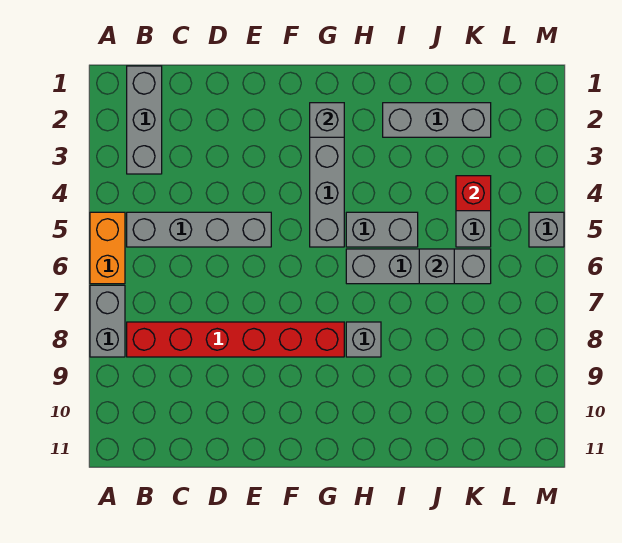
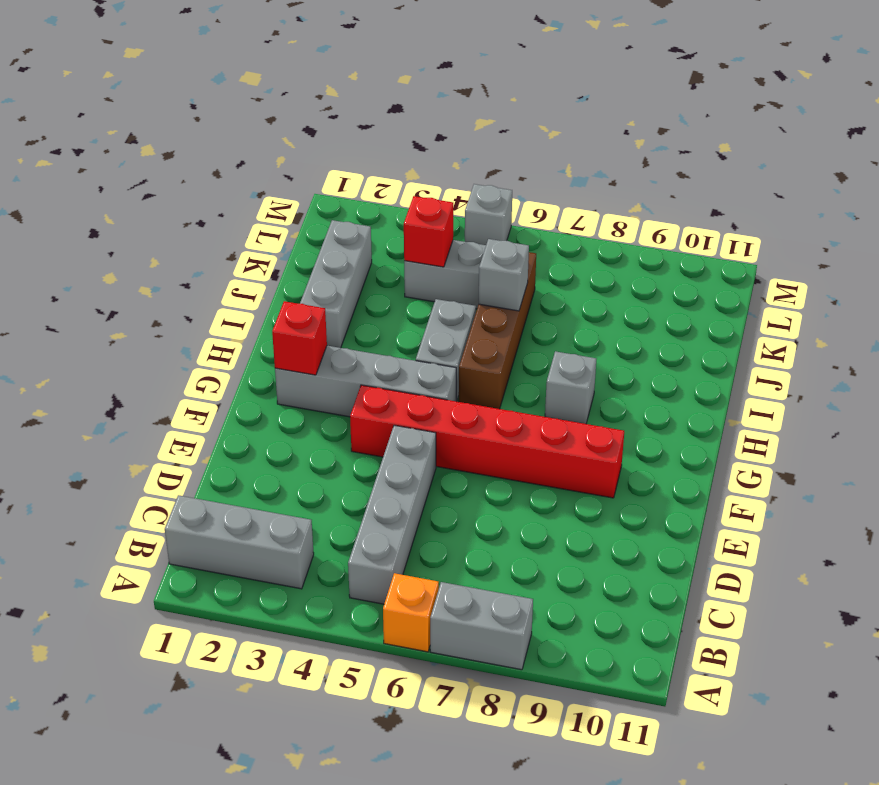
orange 1x2 brick [90,212,125,284] -> orange 1x1 brick [383,573,439,652]
red 1x6 brick [127,322,344,357] -> red 1x6 brick turned to [350,385,624,498]
grey 1x1 brick [310,103,344,137] -> red 1x1 brick [272,301,327,375]
grey 1x4 brick [346,249,491,284] -> brown 1x4 brick [459,252,536,409]

